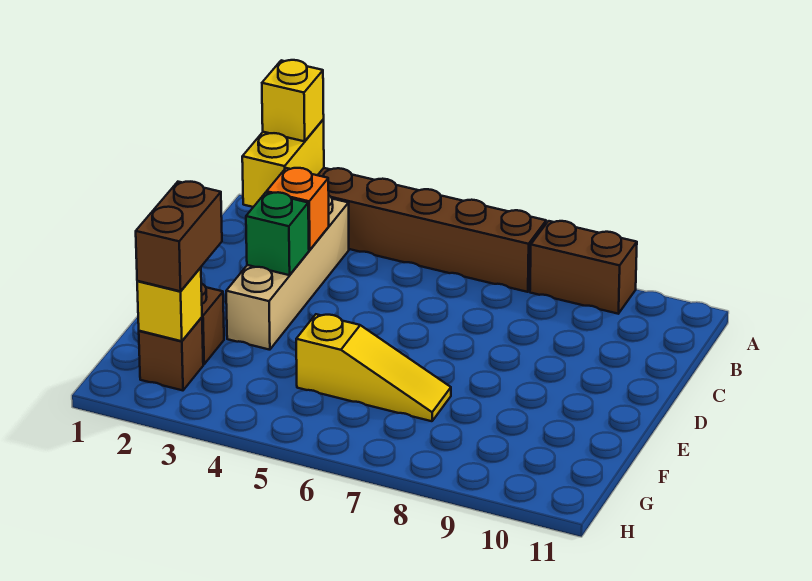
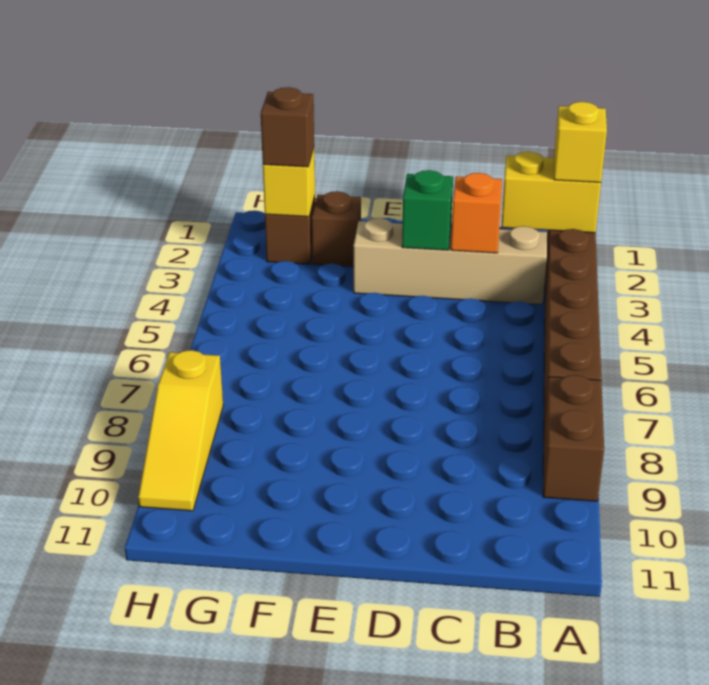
brown 1x2 brick [136,182,222,291] -> brown 1x1 brick [261,87,314,167]
yellow 1x3 slope [296,314,451,421] -> yellow 1x3 slope moved to [138,350,223,511]

